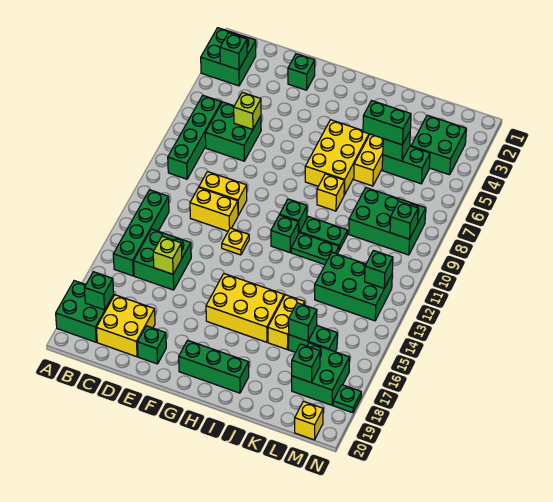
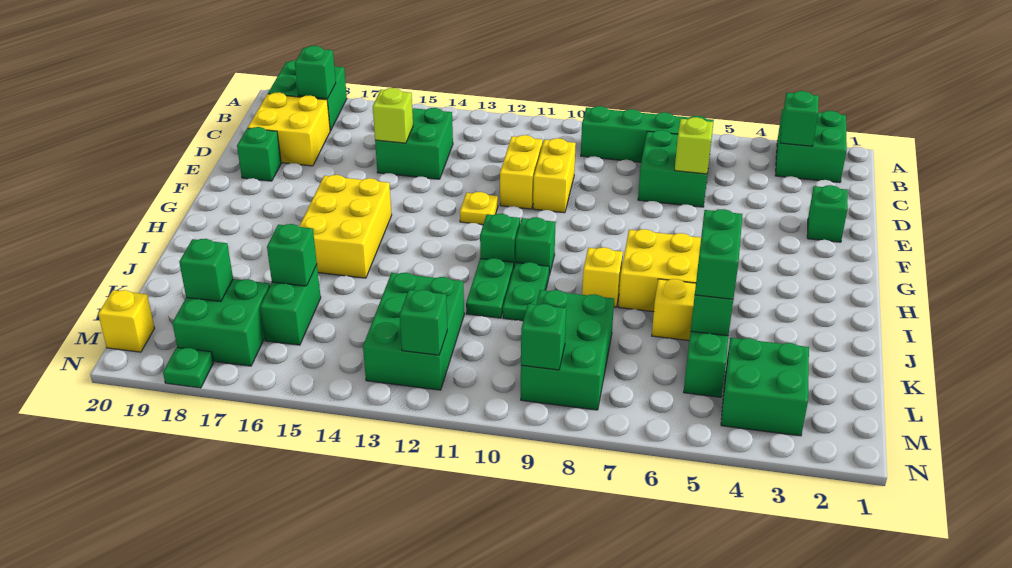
green 1x4 brick [113,190,169,276] -> none
green 1x3 brick [179,340,249,393] -> none
yellow 1x2 brick [268,295,305,349] -> none

